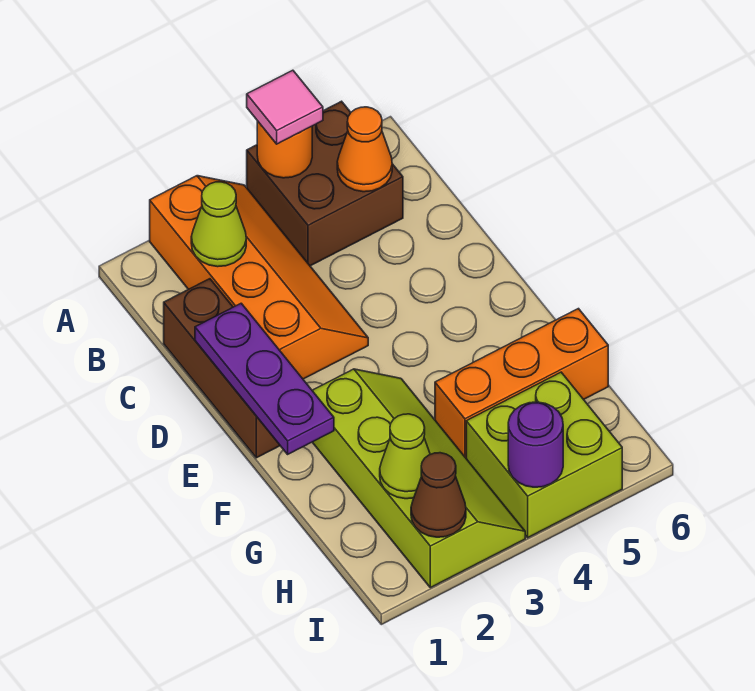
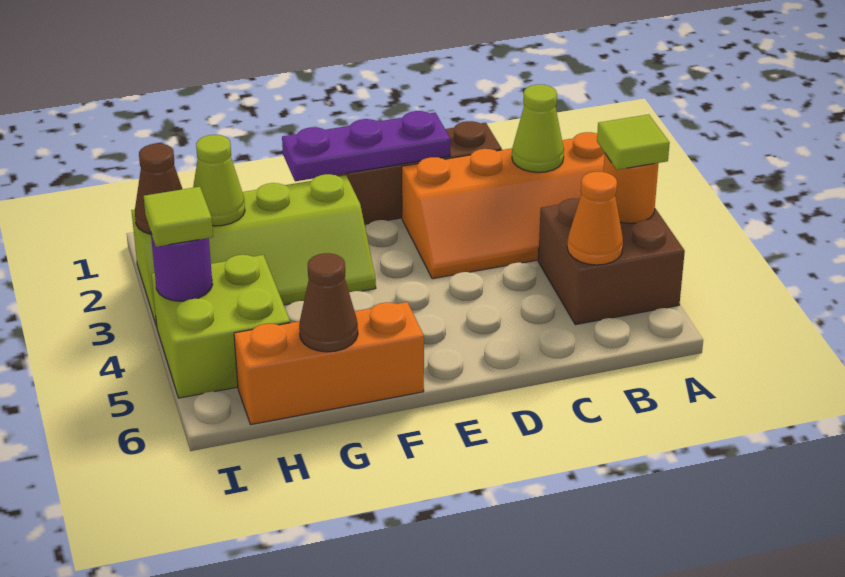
pink 1x1 tile [247,70,323,144] -> lime 1x1 tile [597,114,670,170]
orange 1x3 brick [435,309,608,458] -> orange 1x3 brick turned to [234,302,424,425]
none -> brown 1x1 cone [299,253,358,352]
none -> lime 1x1 tile [144,187,213,247]

